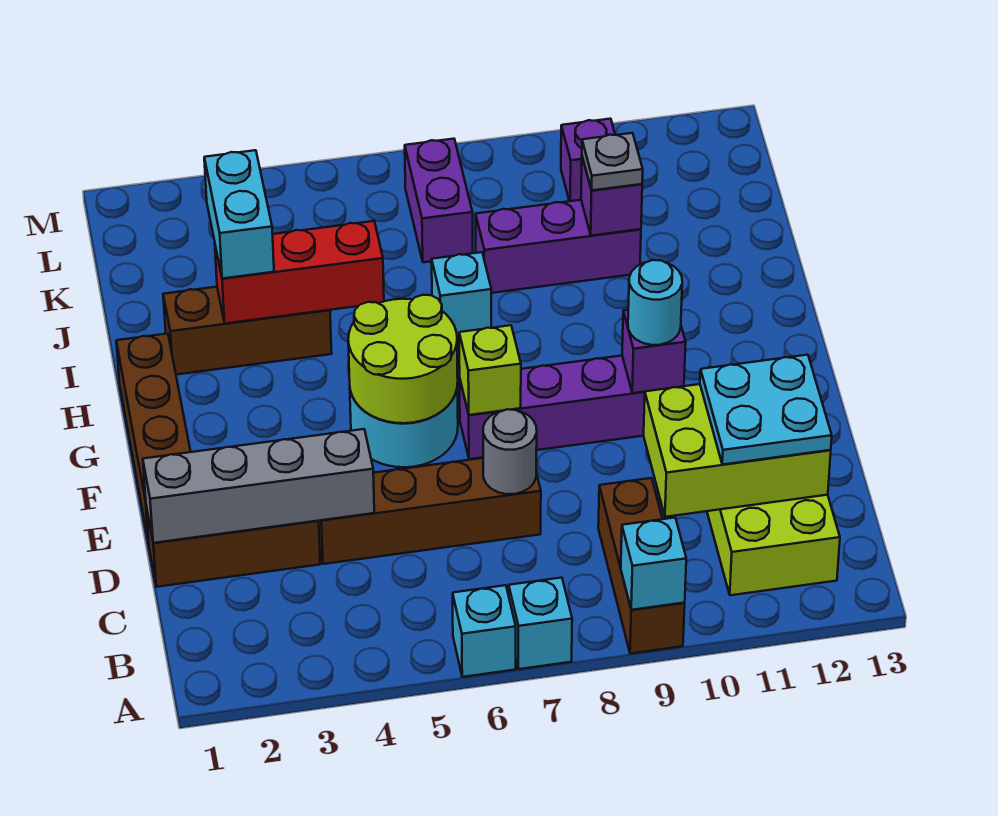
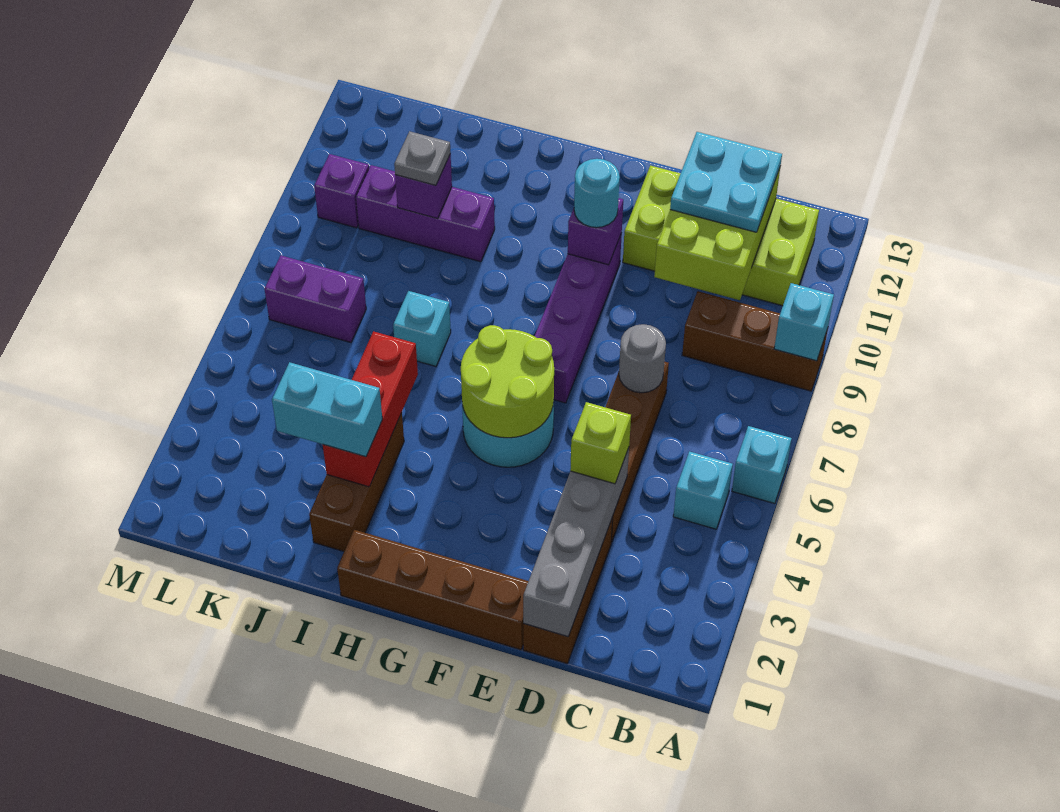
cyan 1x1 brick [509,578,572,669] -> cyan 1x1 brick moved to [673,451,733,529]
lime 1x1 brick [459,325,521,415] -> lime 1x1 brick moved to [570,402,631,484]
purple 1x3 brick [476,200,641,293] -> purple 1x3 brick turned to [356,165,495,262]

